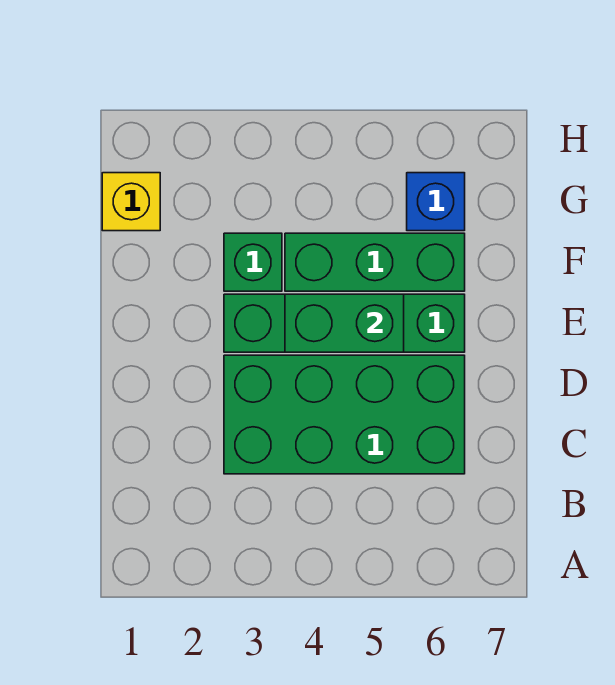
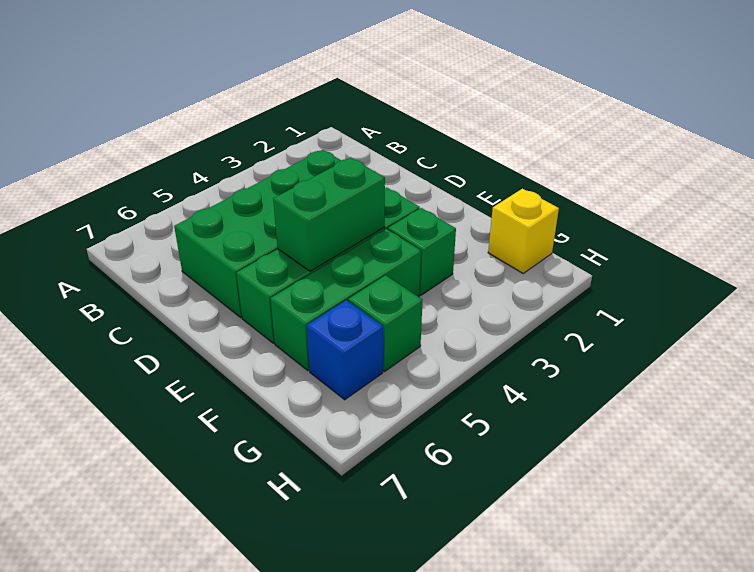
none -> green 1x1 brick [348,275,422,371]

